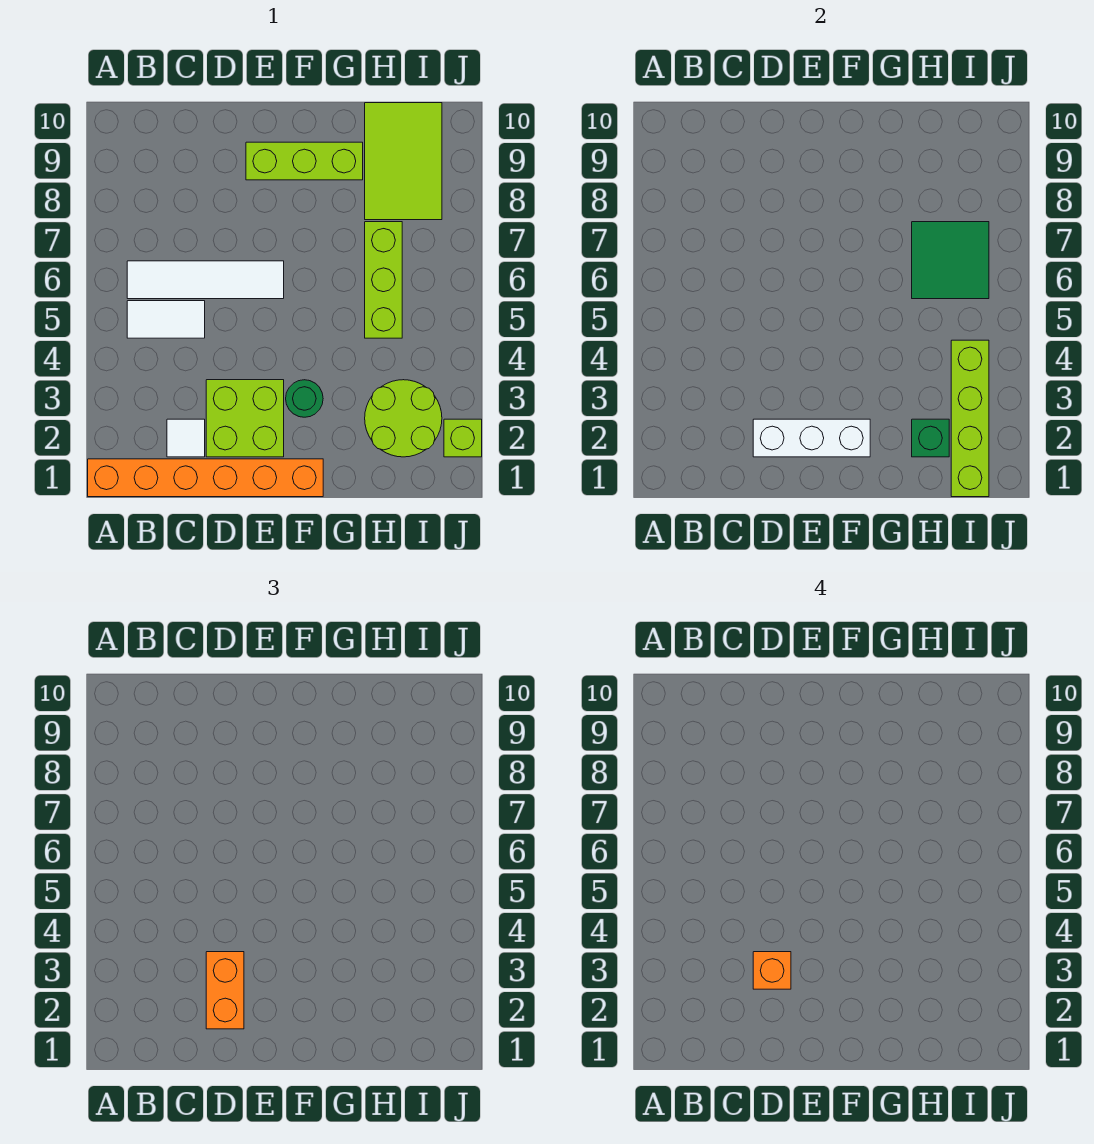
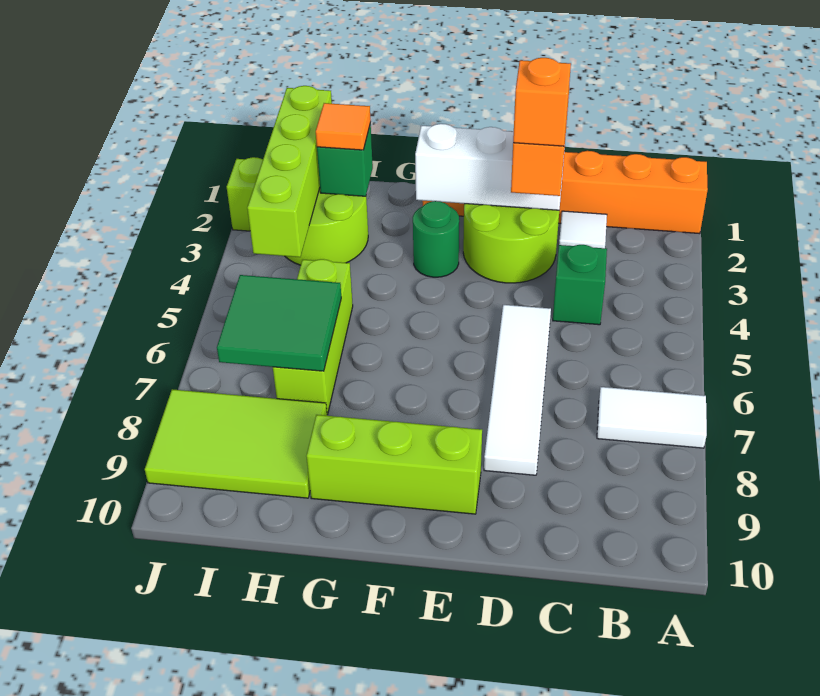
white 1x2 tile [127,301,205,338] -> white 1x2 tile moved to [597,387,707,448]
white 1x4 tile [127,261,284,299] -> white 1x4 tile turned to [484,305,551,475]
none -> green 1x1 brick [553,245,607,325]
lime 2x2 brick [206,380,284,457] -> lime 2x2 round brick [463,204,559,283]
none -> orange 1x1 tile [316,103,371,150]
lime 2x3 tile [365,103,442,220] -> lime 2x3 tile turned to [145,389,327,498]

